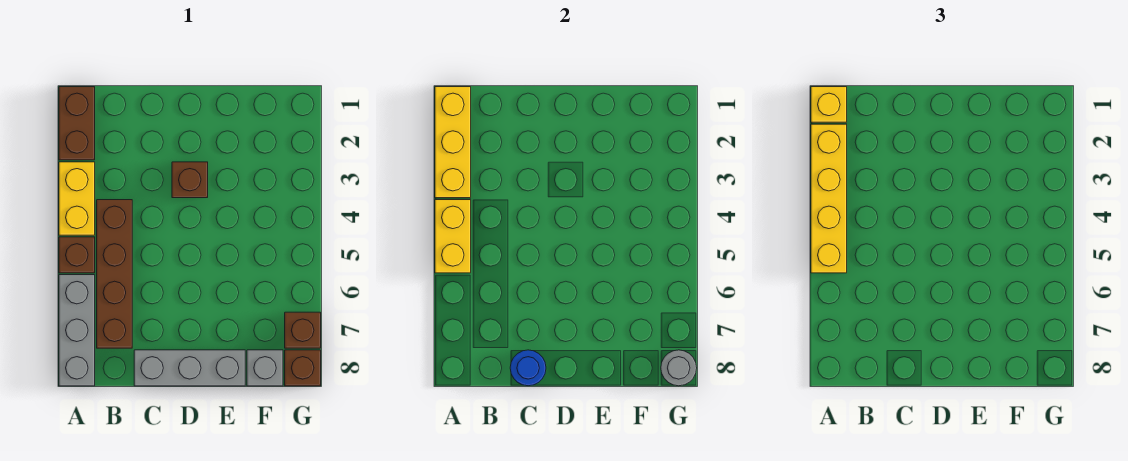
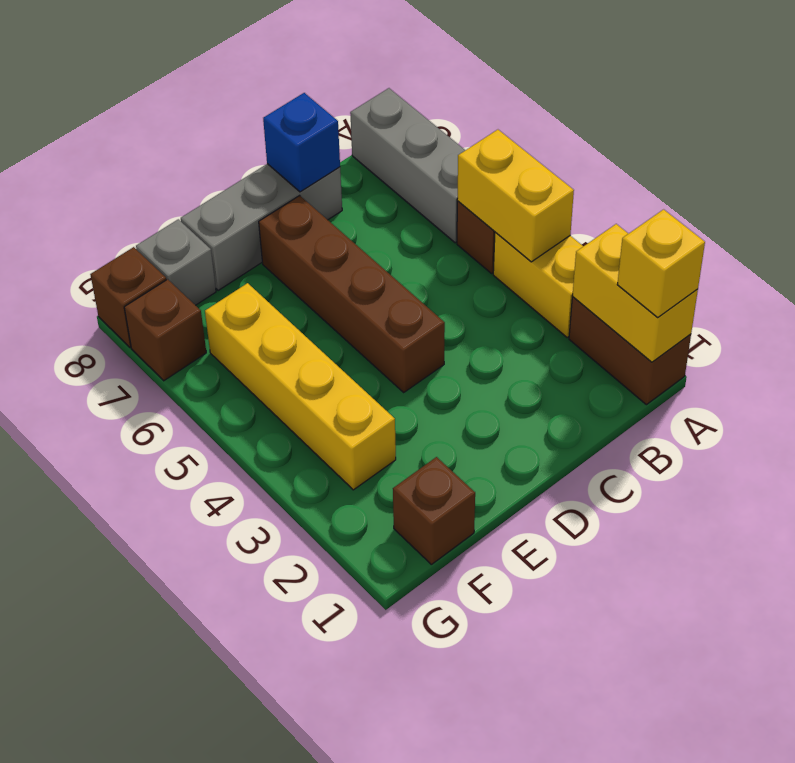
yellow 1x3 brick [435,87,471,198] -> yellow 1x2 brick [573,224,698,362]
yellow 1x4 brick [811,124,847,273] -> yellow 1x4 brick moved to [205,283,396,490]
brown 1x4 brick [97,200,132,348] -> brown 1x4 brick moved to [259,196,445,392]
blue 1x1 round brick [510,350,546,386] -> blue 1x1 brick [263,93,340,192]
brown 1x1 brick [172,162,208,198] -> brown 1x1 brick moved to [393,457,475,564]
grey 1x1 round brick [661,350,697,386] -> none

